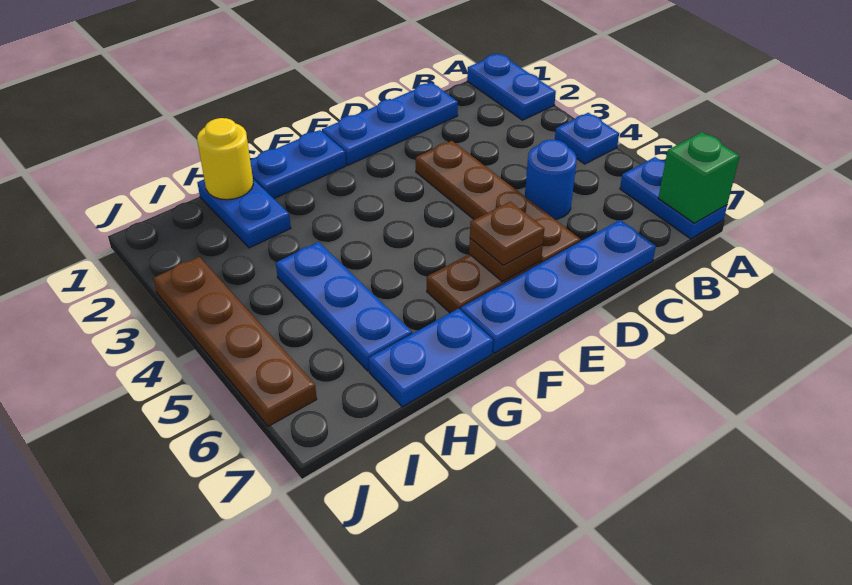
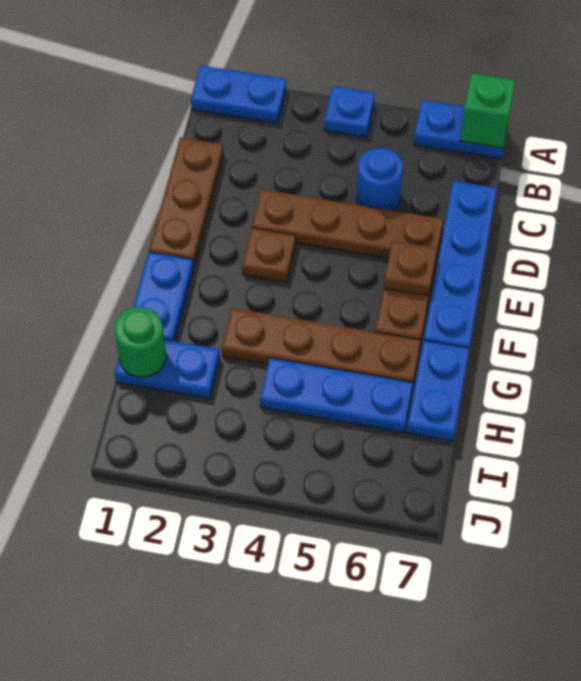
blue 1x3 plate [322,83,458,165] -> brown 1x3 plate [149,137,223,267]
brown 1x1 plate [470,202,544,265] -> brown 1x1 plate moved to [242,228,295,282]
yellow 1x1 round brick [197,118,253,200] -> green 1x1 round brick [114,307,166,377]
brown 1x4 plate [153,257,317,426] -> brown 1x4 plate moved to [222,308,421,383]

